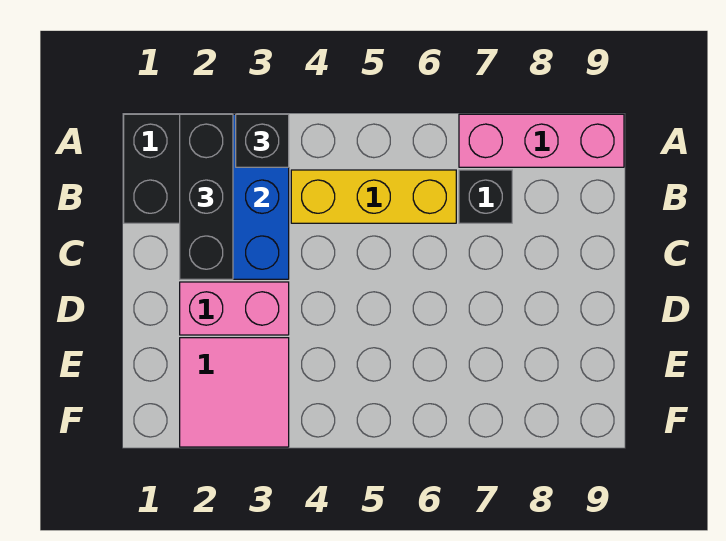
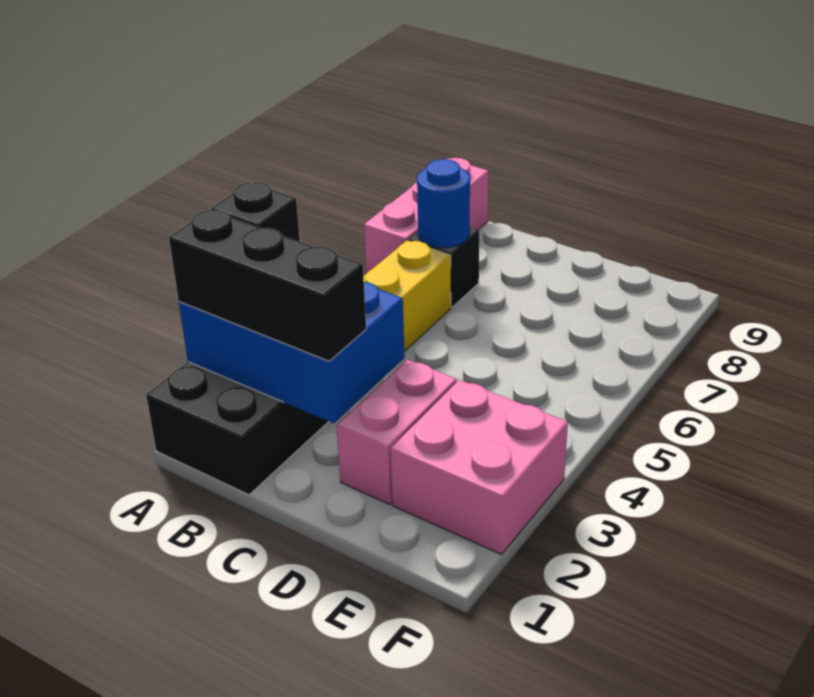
none -> blue 1x1 round brick [417,159,470,248]
pink 2x2 tile [180,338,289,447] -> pink 2x2 brick [390,380,568,555]

